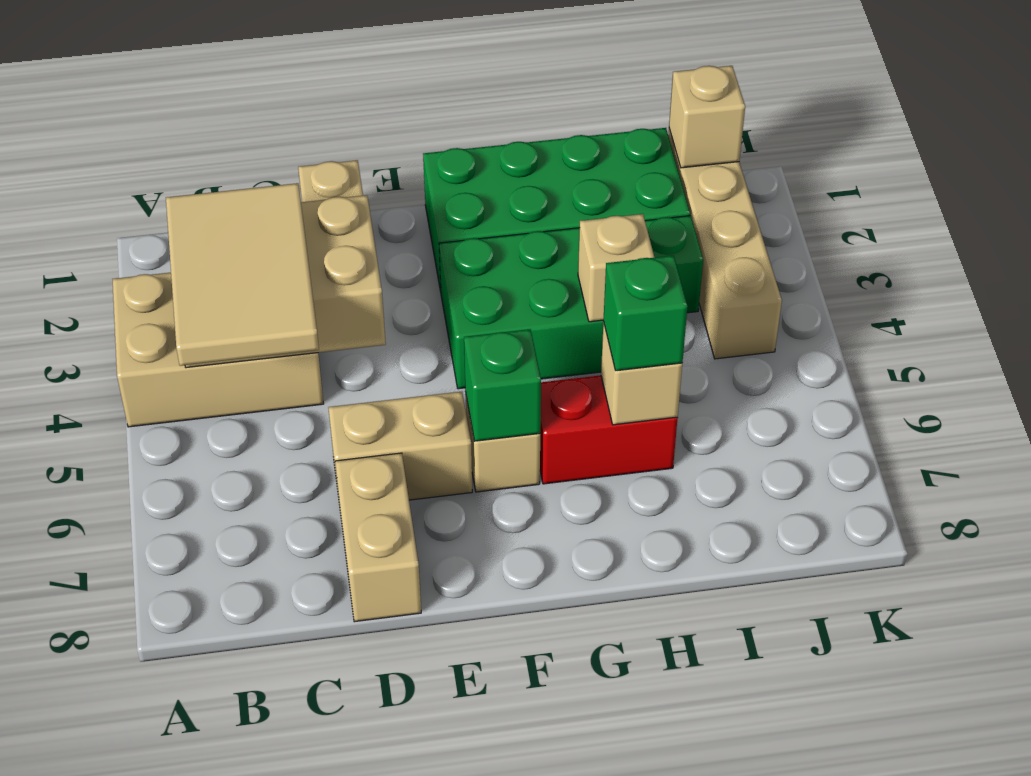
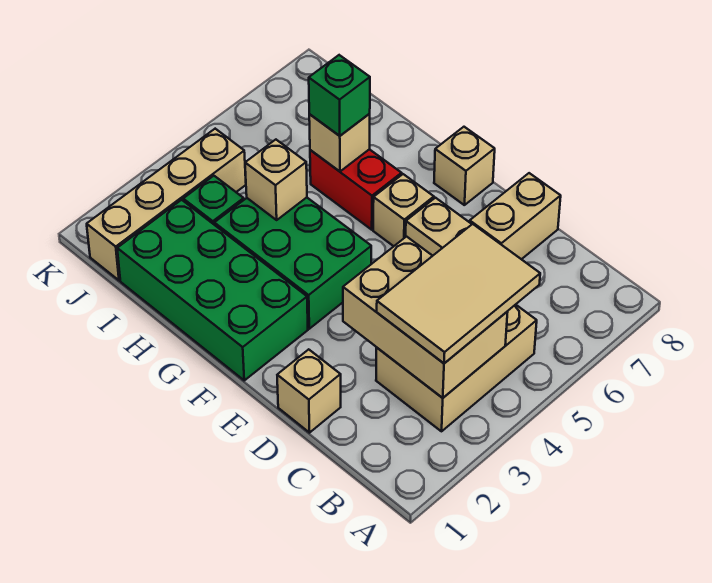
tan 2x3 brick [113,273,324,427] -> tan 2x3 brick turned to [376,305,537,431]
green 1x1 brick [464,329,541,441] -> none
tan 1x1 brick [669,66,745,168] -> tan 1x1 brick moved to [434,127,495,205]

